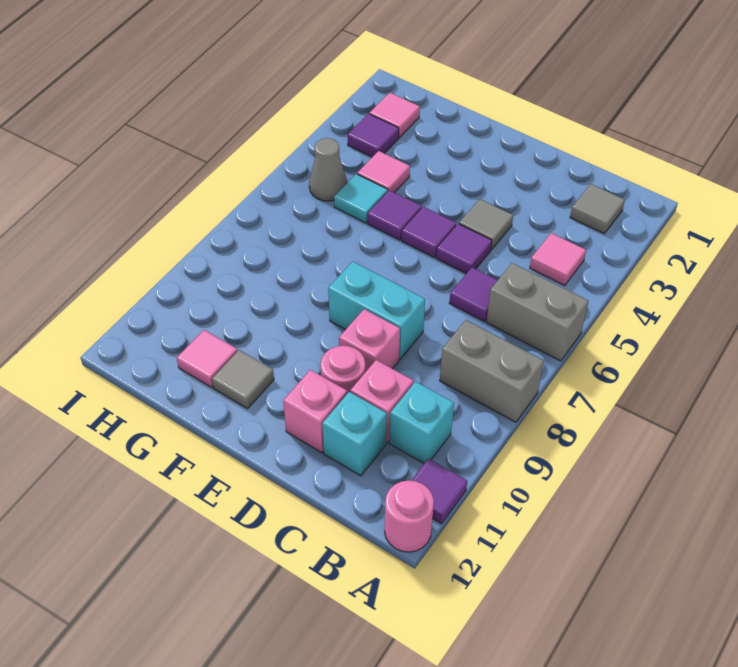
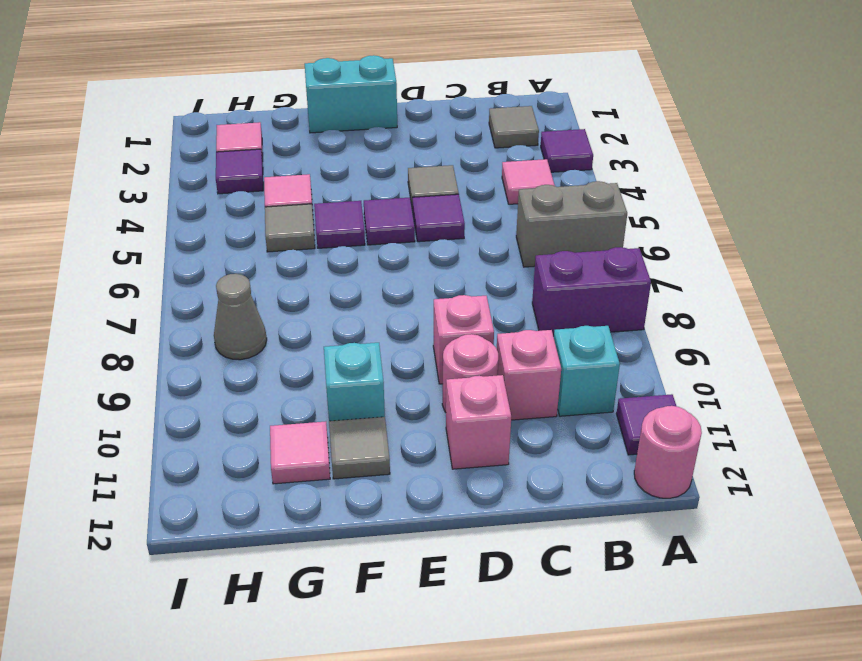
grey 1x2 brick [440,320,544,422] -> purple 1x2 brick [532,247,651,336]
purple 1x1 tile [450,267,498,322] -> purple 1x1 tile moved to [541,129,593,172]
cyan 1x1 brick [322,392,387,476] -> cyan 1x1 brick moved to [324,343,385,421]
cyan 1x2 brick [328,262,425,359] -> cyan 1x2 brick moved to [305,55,397,133]
cyan 1x1 tile [334,174,388,223] -> grey 1x1 tile [265,204,315,252]
grey 1x1 cone [309,138,347,201] -> grey 1x1 cone moved to [214,274,267,360]

